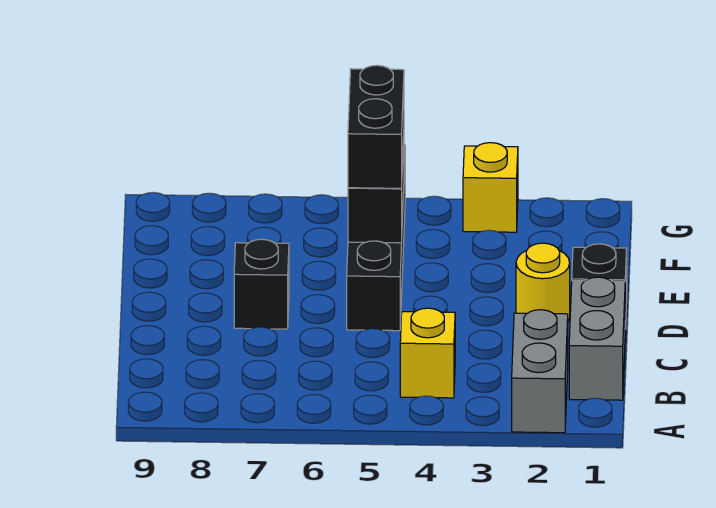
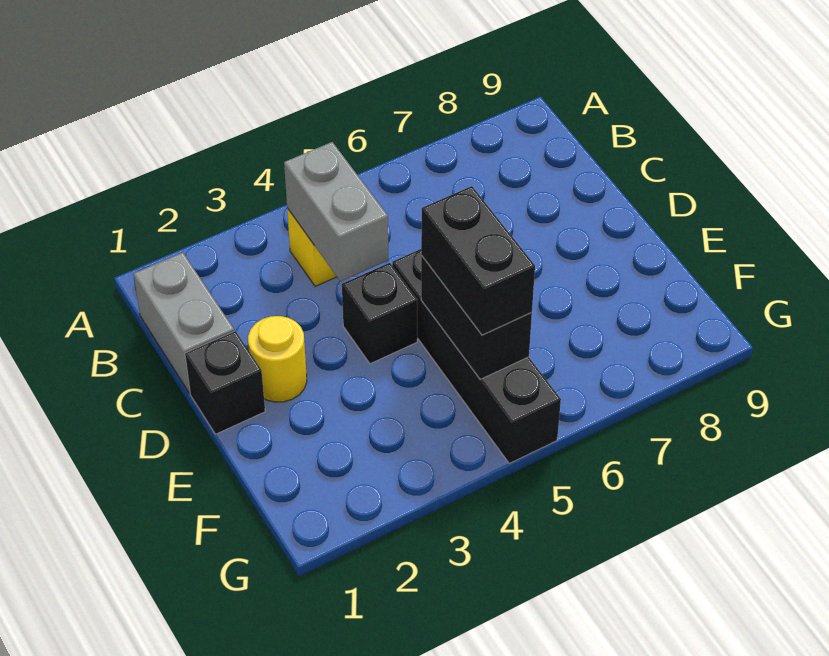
grey 1x2 brick [512,310,568,433] -> grey 1x2 brick moved to [284,142,389,281]
black 1x1 brick [234,239,289,329] -> black 1x1 brick moved to [342,263,417,364]
yellow 1x1 brick [463,143,518,232] -> none

